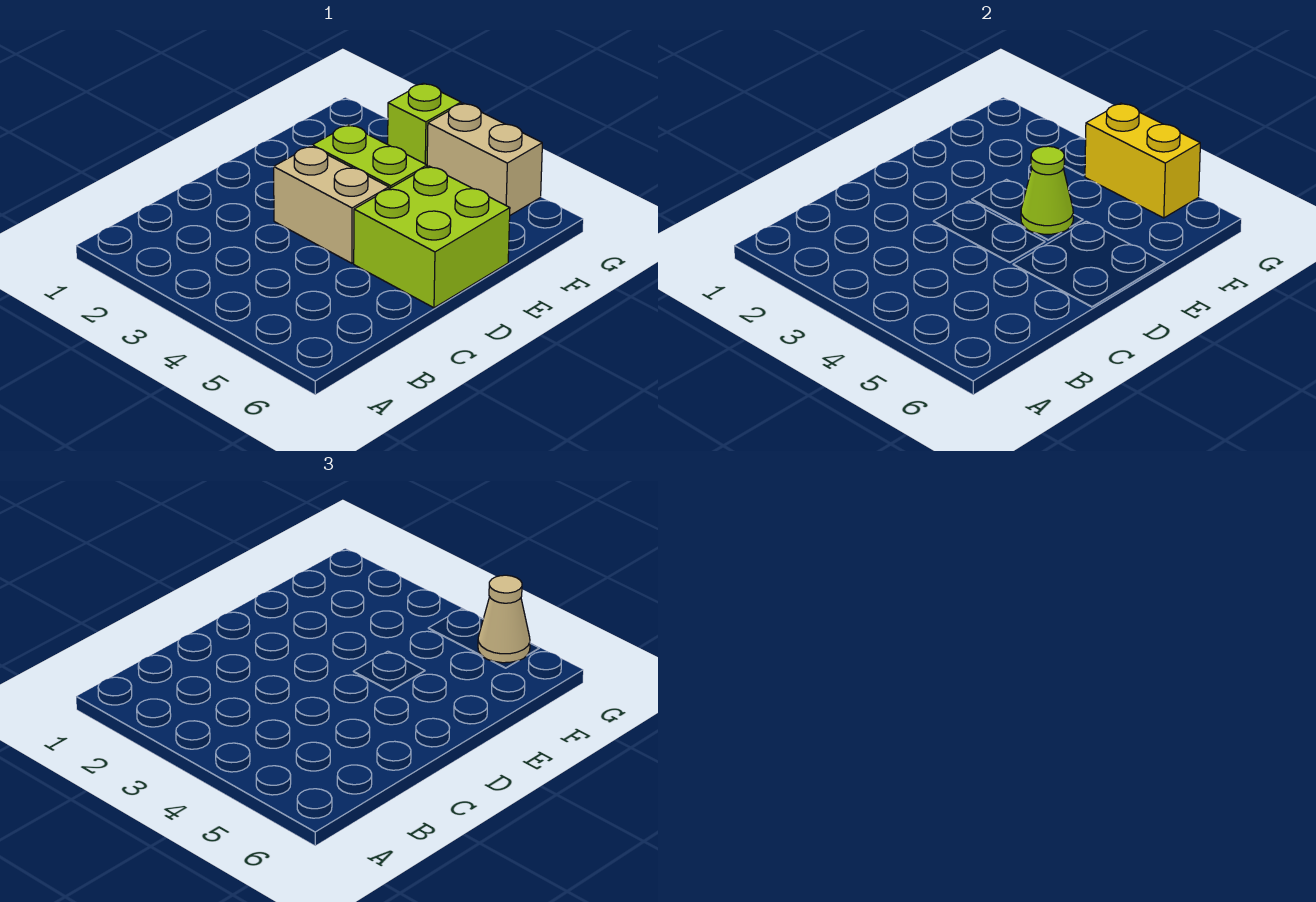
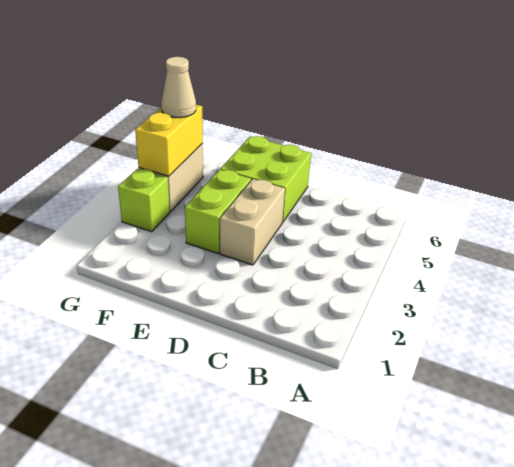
lime 1x1 cone [1021,146,1073,234] -> none

